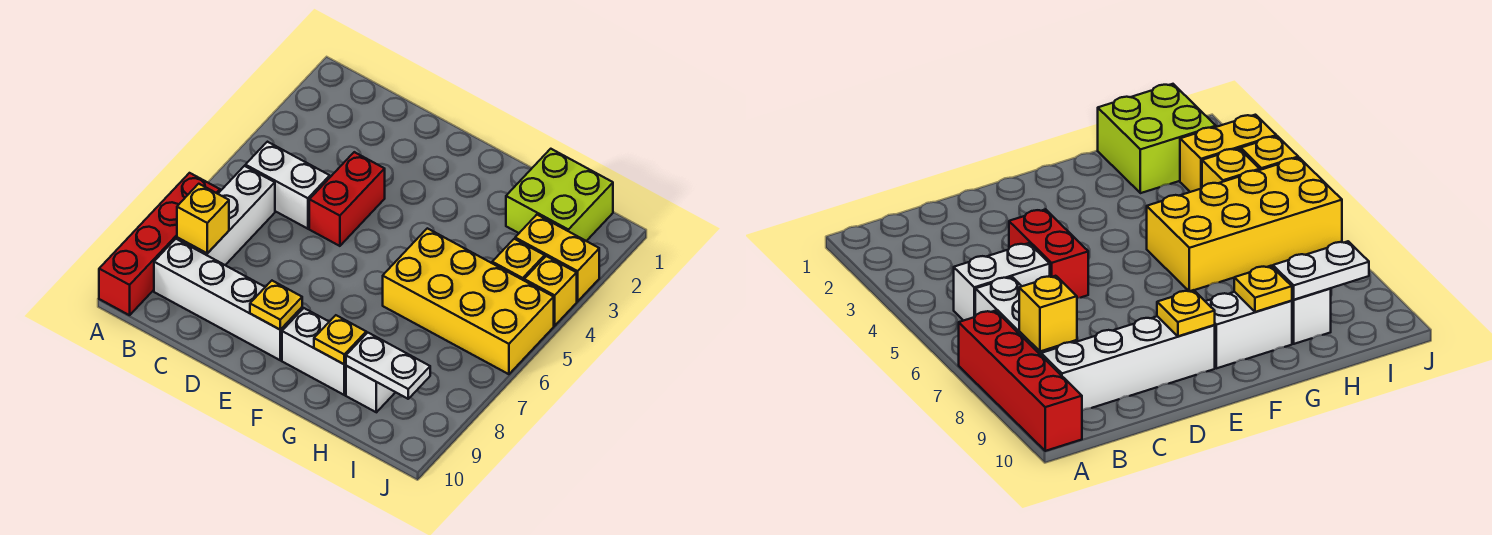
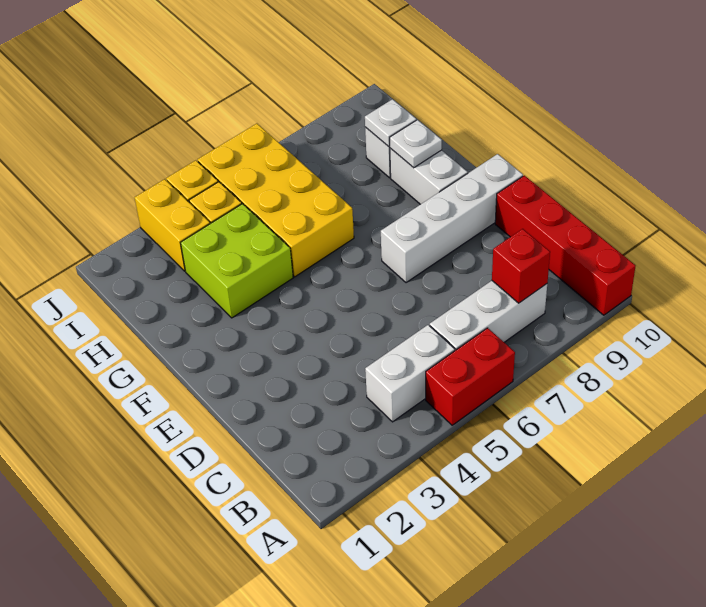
red 1x4 brick [99,173,220,315] -> red 1x4 brick turned to [495,175,635,315]
white 1x2 brick [245,142,330,229] -> white 1x2 brick turned to [365,325,455,422]
yellow 1x1 brick [177,184,229,253] -> red 1x1 brick [492,229,550,303]
white 1x4 brick [154,239,302,360] -> white 1x4 brick turned to [381,154,523,283]
red 1x2 brick [309,152,385,246] -> red 1x2 brick moved to [426,328,515,425]
yellow 1x1 plate [250,281,302,330] -> none
yellow 1x1 plate [314,315,366,364] -> white 1x1 plate [390,120,442,168]
lime 2x2 brick [506,149,613,241] -> lime 2x2 brick moved to [181,204,293,318]
white 1x2 plate [346,333,430,399] -> white 1x1 plate [365,99,416,147]

